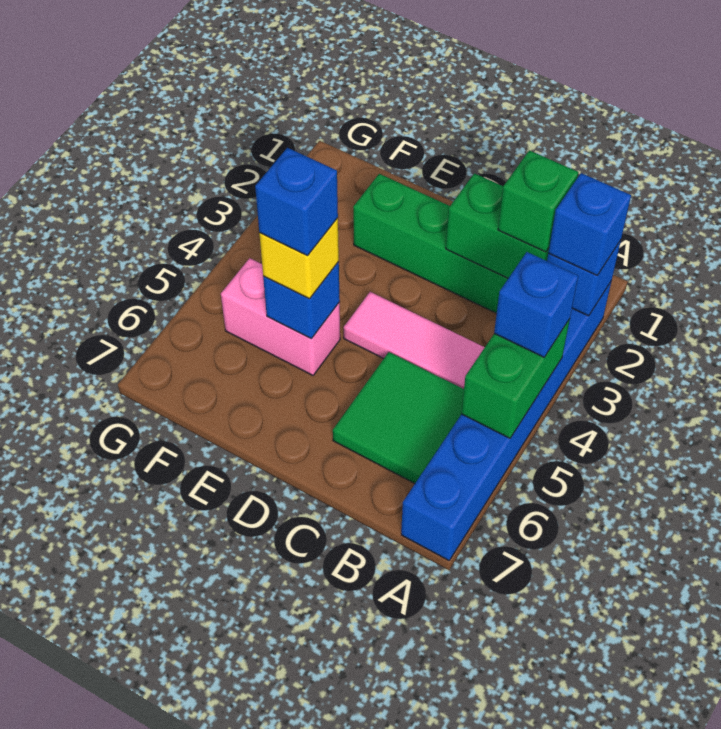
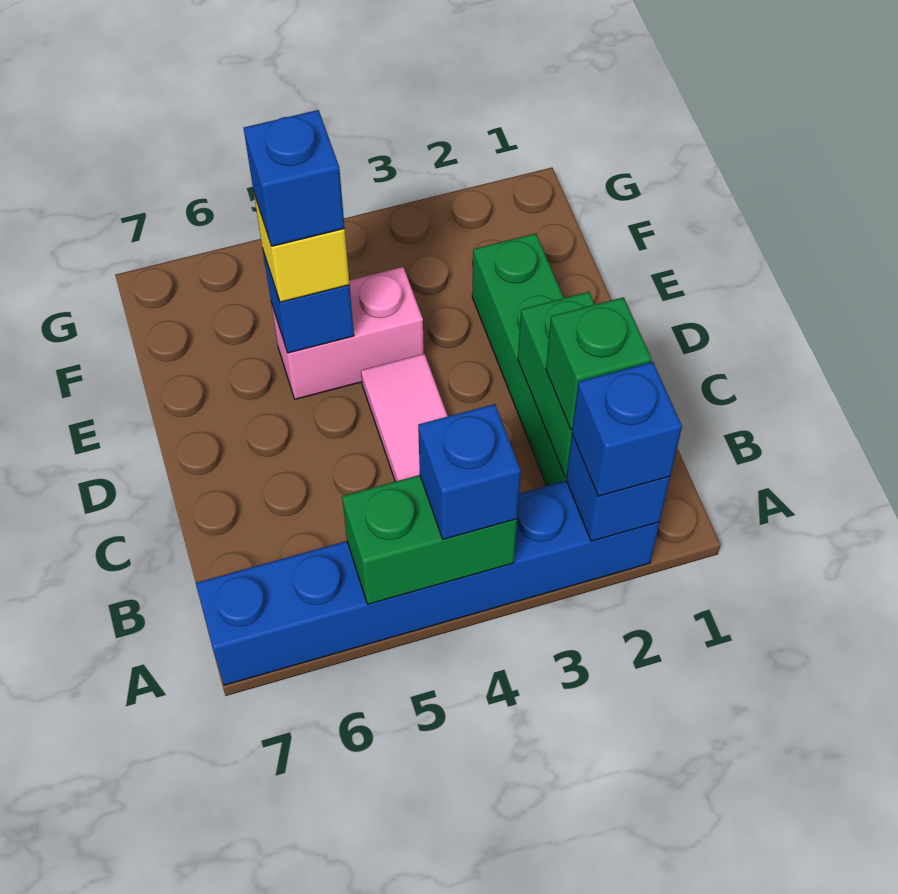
green 2x2 tile [333,352,464,483] -> none
pink 1x2 brick [221,258,340,375] -> pink 1x2 brick turned to [271,267,424,399]

